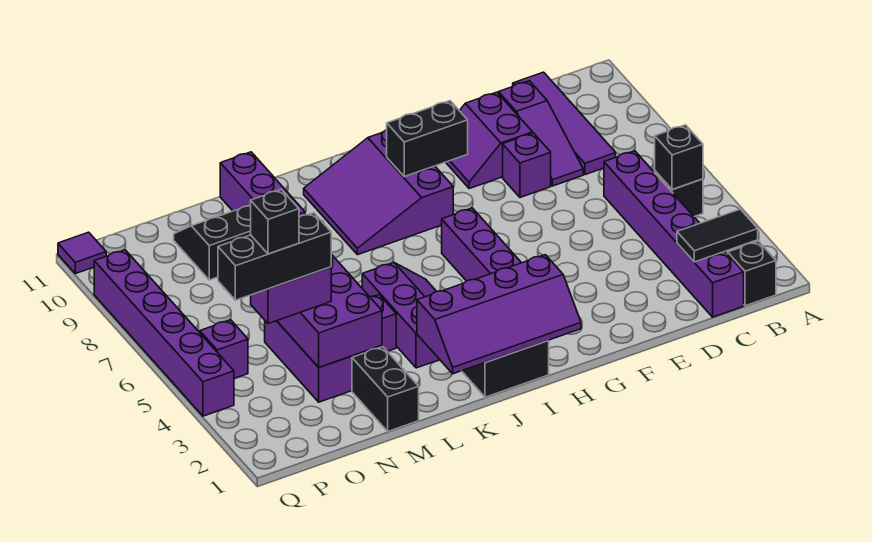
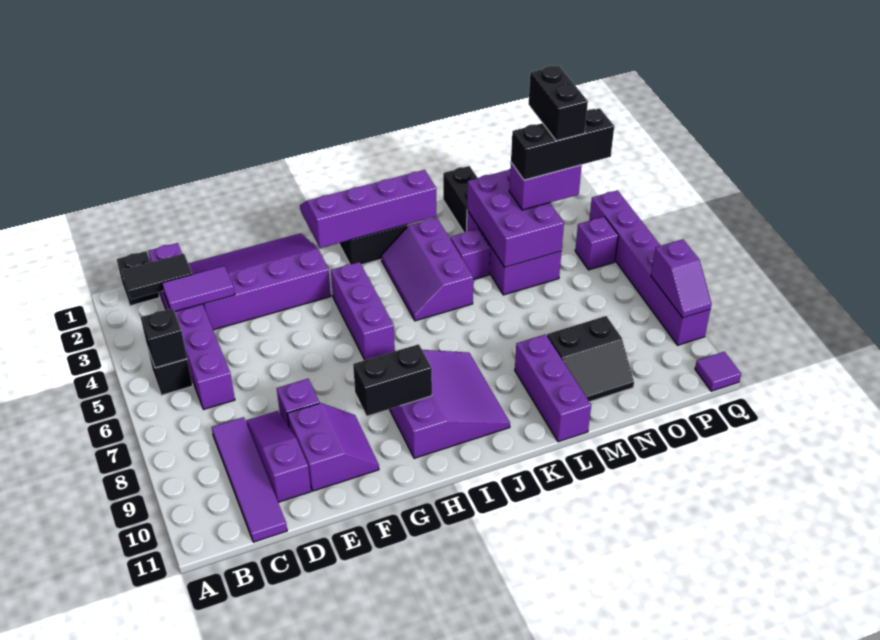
none -> purple 1x2 tile [162,266,235,312]
none -> purple 3x4 slope [188,233,331,330]
black 1x1 brick [251,189,299,254] -> black 1x2 brick [529,65,588,141]
none -> purple 1x2 slope [651,239,712,318]

